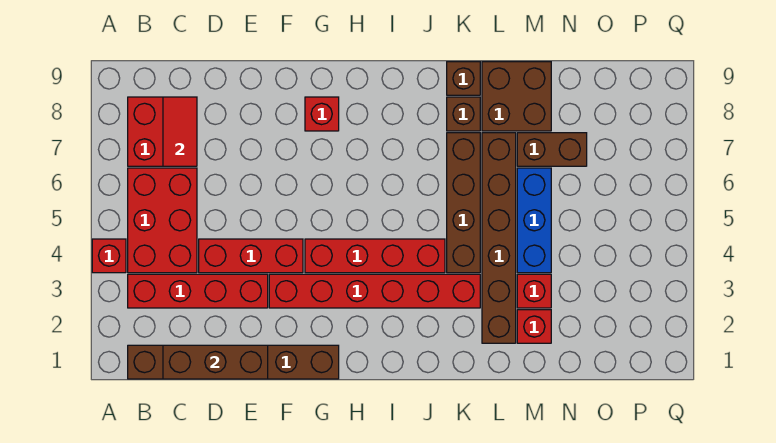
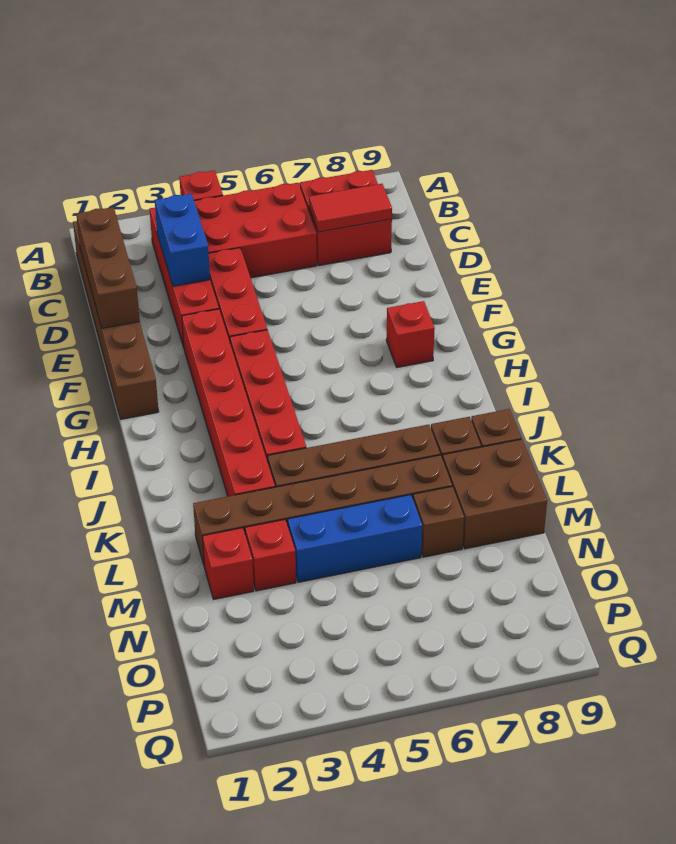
none -> blue 1x2 brick [155,194,210,286]
brown 1x2 brick [517,133,587,166] -> brown 1x1 brick [413,486,464,557]

